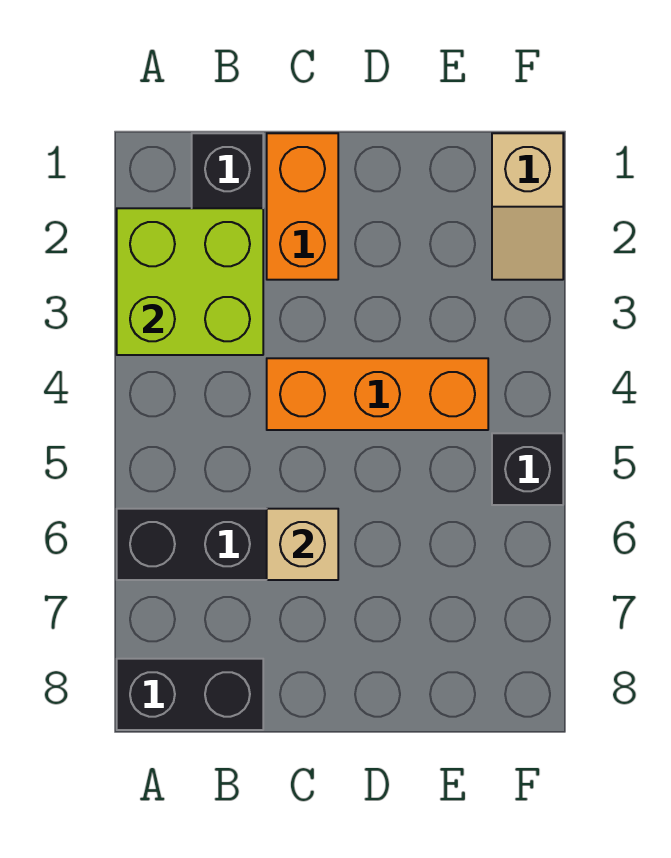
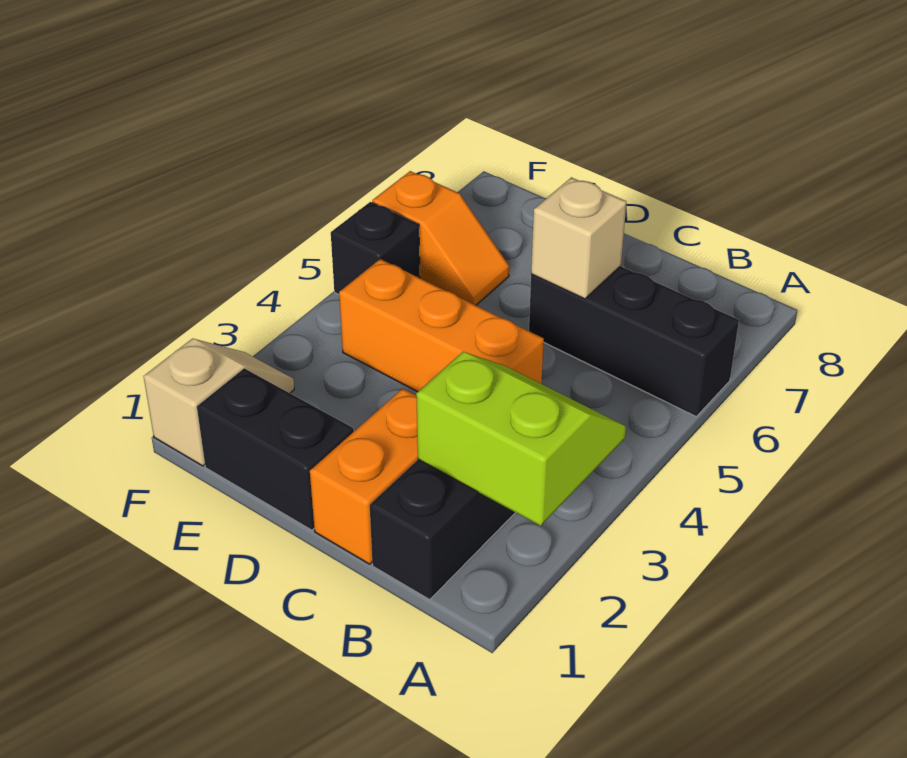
lime 2x2 brick [117,208,263,355] -> lime 2x2 slope [416,352,626,526]
black 1x2 brick [117,659,263,730] -> black 1x2 brick moved to [197,368,354,530]
none -> orange 1x2 slope [372,171,509,305]

